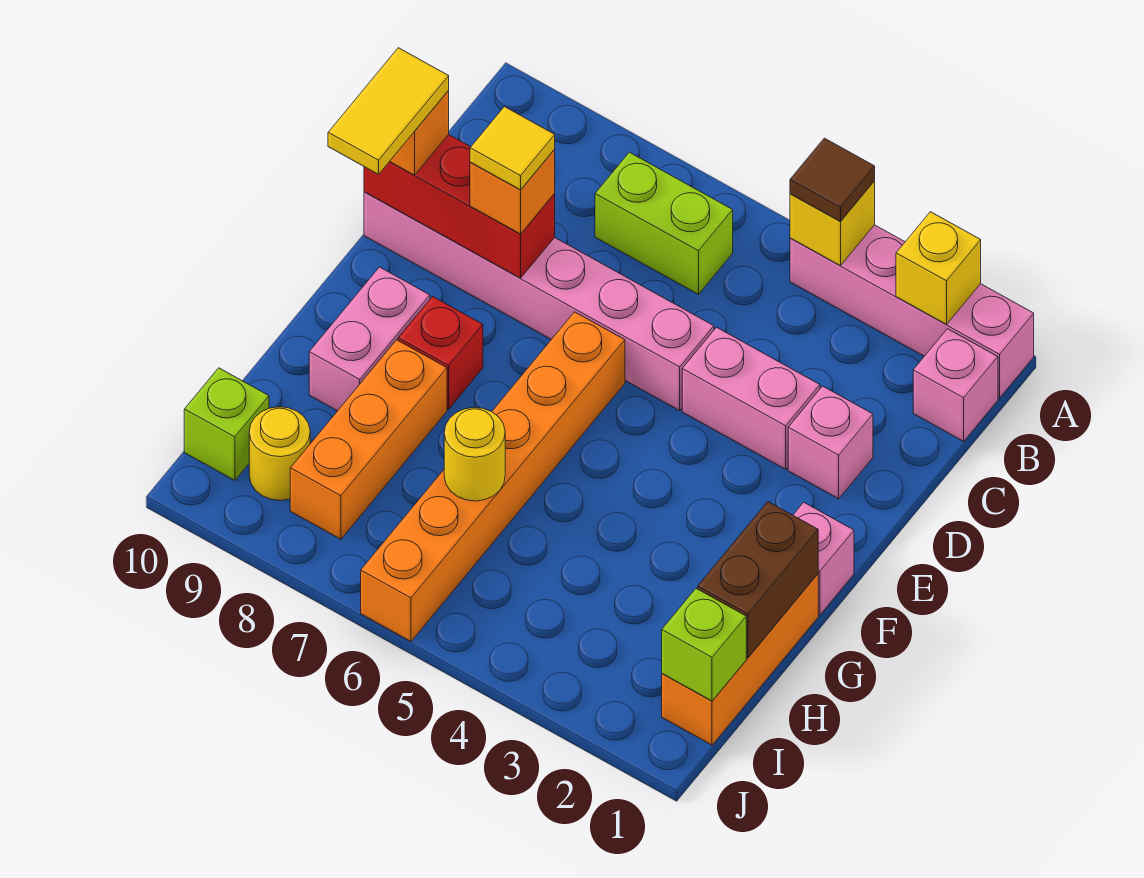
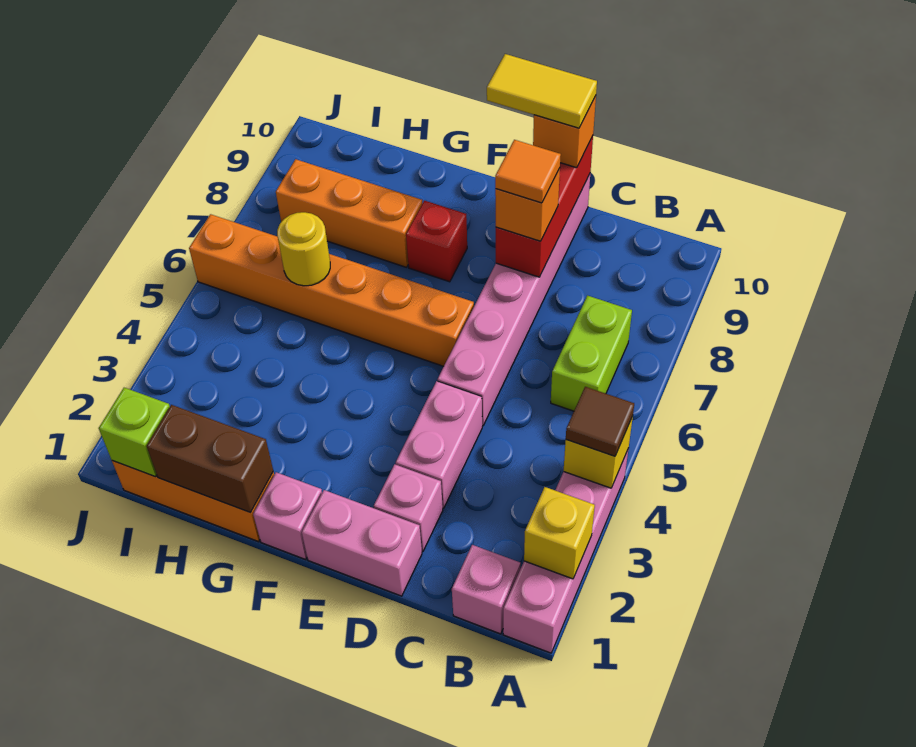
yellow 1x1 tile [470,107,555,190] -> orange 1x1 tile [495,140,561,203]
pink 1x2 brick [309,267,430,411] -> pink 1x2 brick moved to [302,490,422,596]
yellow 1x1 round brick [249,407,310,500] -> none
lime 1x1 brick [184,368,269,481] -> none

